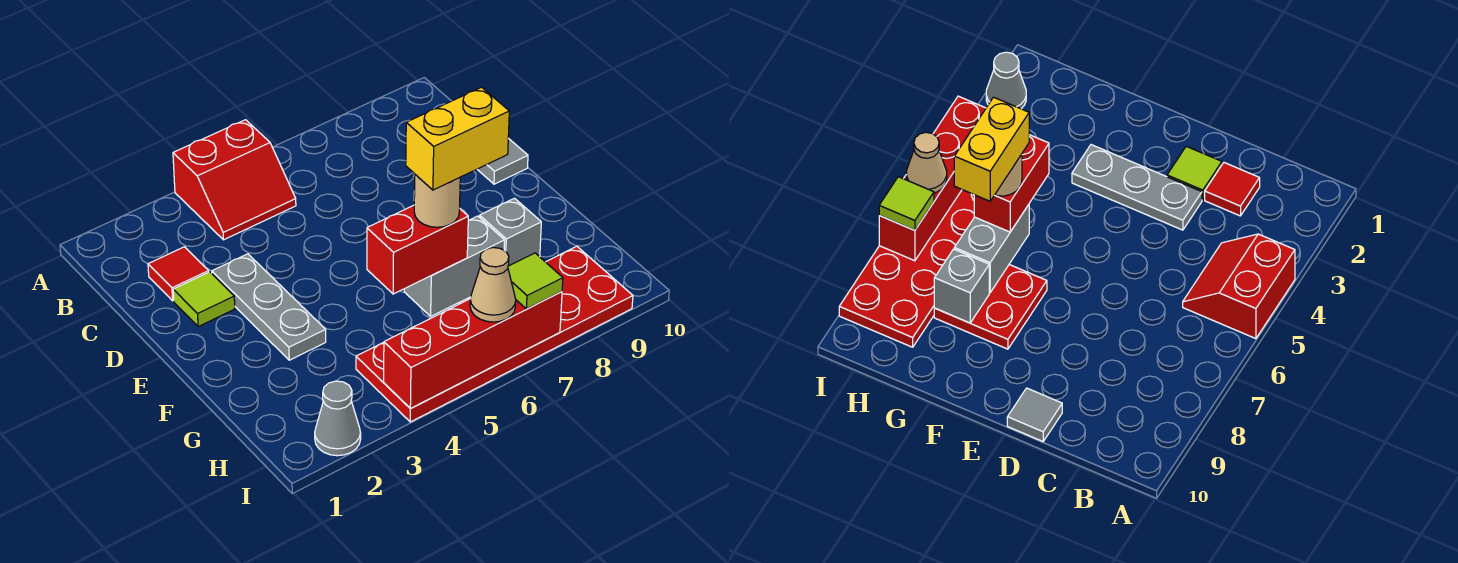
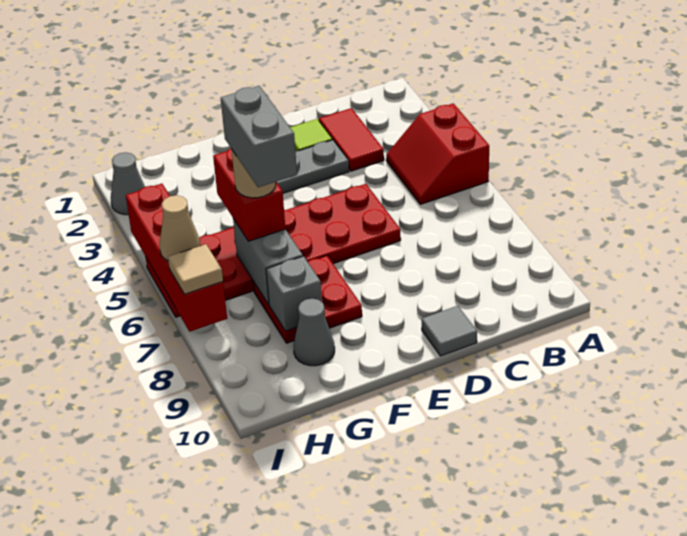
red 1x1 tile [148,247,209,301] -> red 1x2 tile [319,108,384,171]
yellow 1x2 brick [406,87,509,190] -> grey 1x2 brick [221,86,297,187]
none -> grey 1x1 cone [293,298,335,366]
red 2x6 plate [356,246,633,422] -> red 2x6 plate turned to [146,184,401,317]
lime 1x1 tile [508,253,563,309] -> tan 1x1 tile [168,244,223,294]

